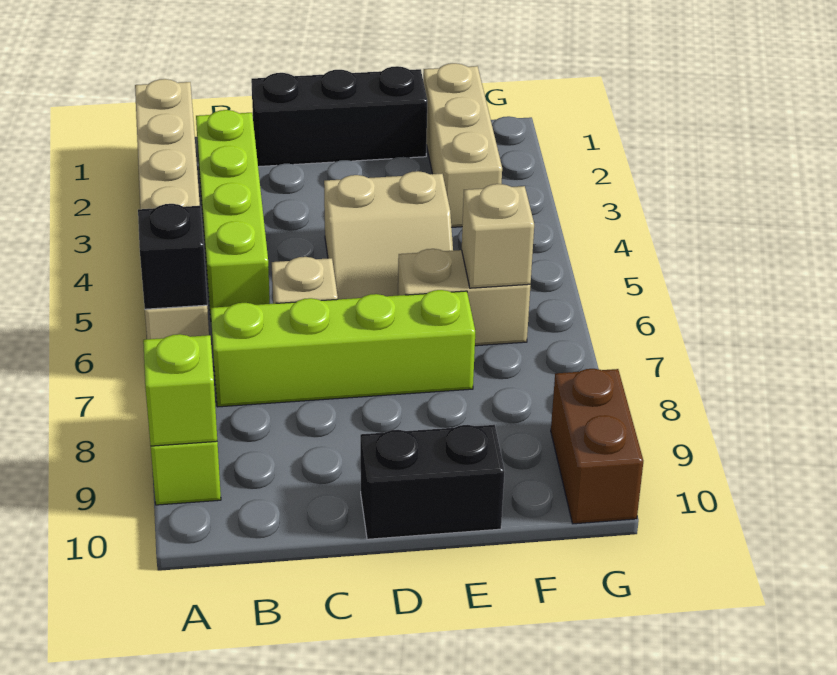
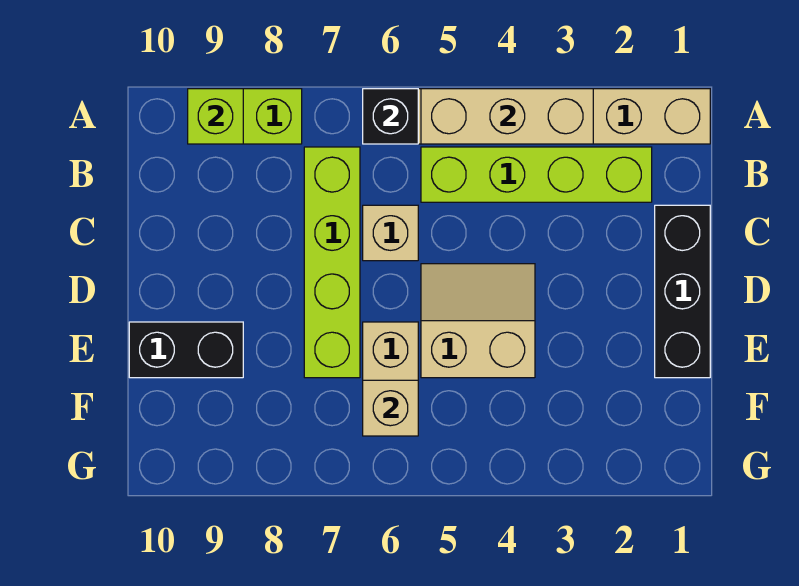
tan 2x2 slope [324,171,453,299] -> tan 2x2 slope turned to [421,264,535,378]
black 1x2 brick [360,425,505,539] -> black 1x2 brick turned to [129,322,243,378]
tan 1x3 brick [423,63,502,227] -> tan 1x3 brick moved to [421,89,593,144]
brown 1x2 brick [551,369,643,524] -> none

